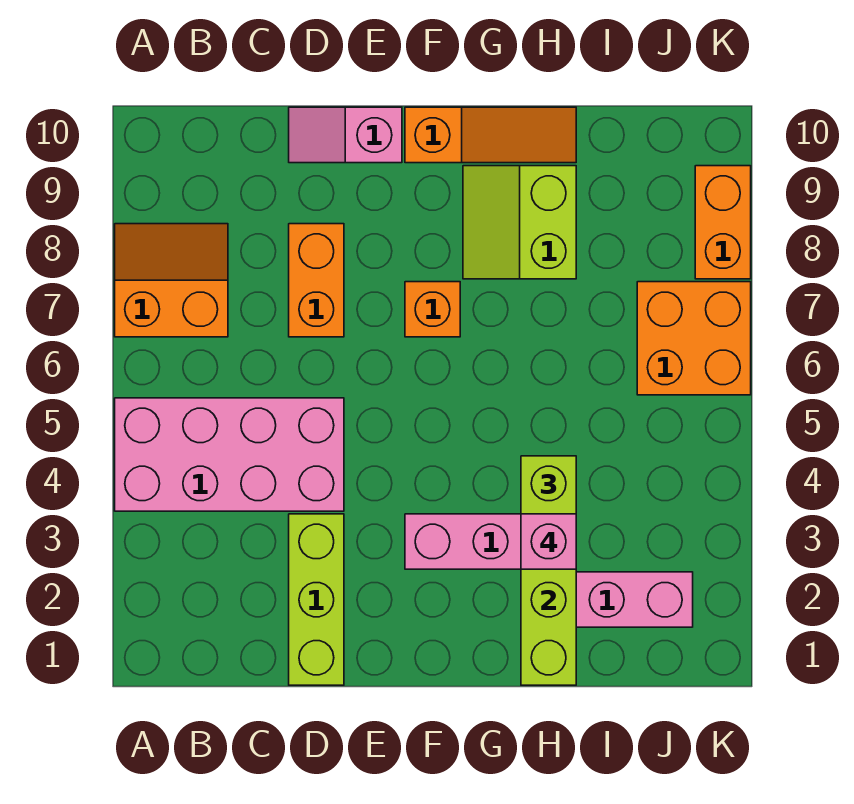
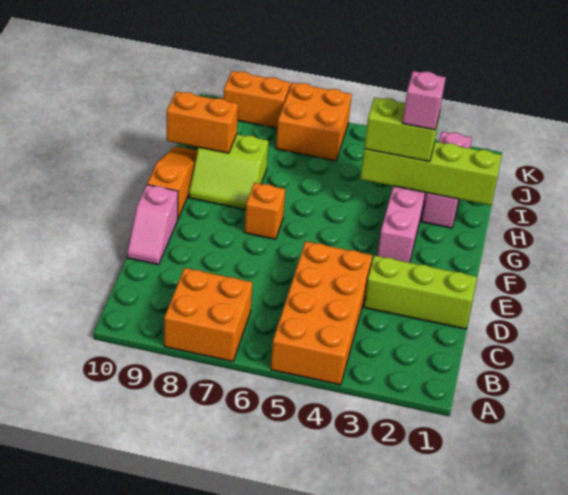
pink 2x4 brick [115,398,344,511] -> orange 2x4 brick [271,241,372,385]
orange 2x2 slope [115,224,228,337] -> orange 2x2 brick [164,268,252,362]
orange 1x2 brick [289,224,344,337] -> orange 1x2 brick moved to [167,92,238,153]

